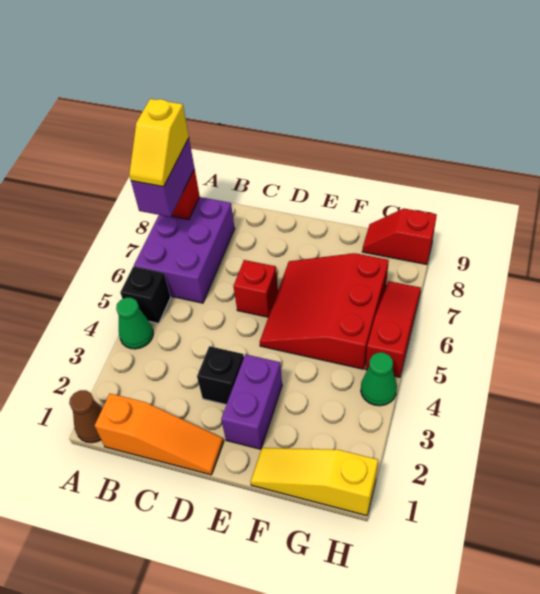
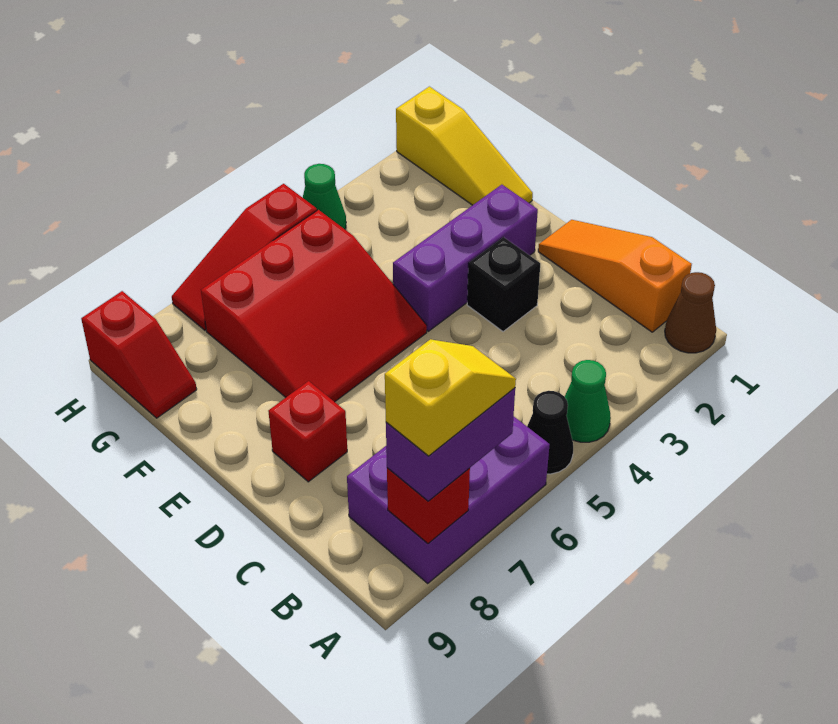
black 1x1 brick [120,266,171,324] -> black 1x1 cone [527,391,573,474]
red 1x1 brick [234,260,278,317] -> red 1x1 brick moved to [268,381,347,482]
purple 1x2 brick [221,354,282,449] -> purple 1x3 brick [393,185,538,331]

